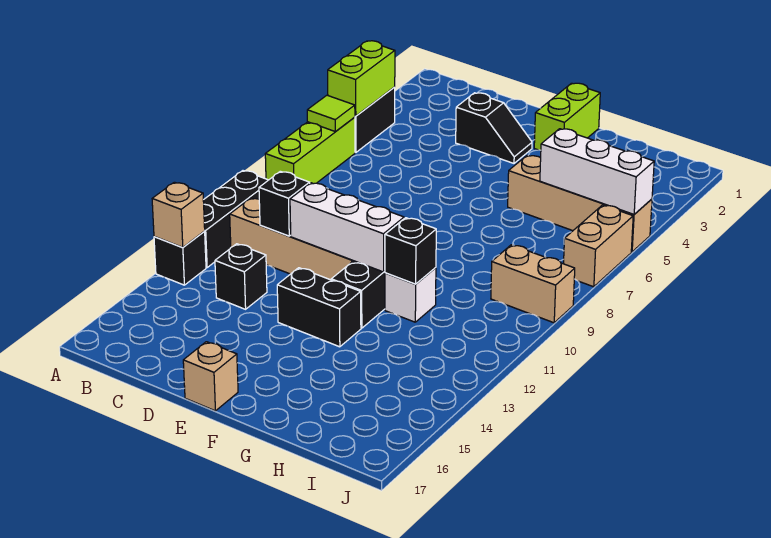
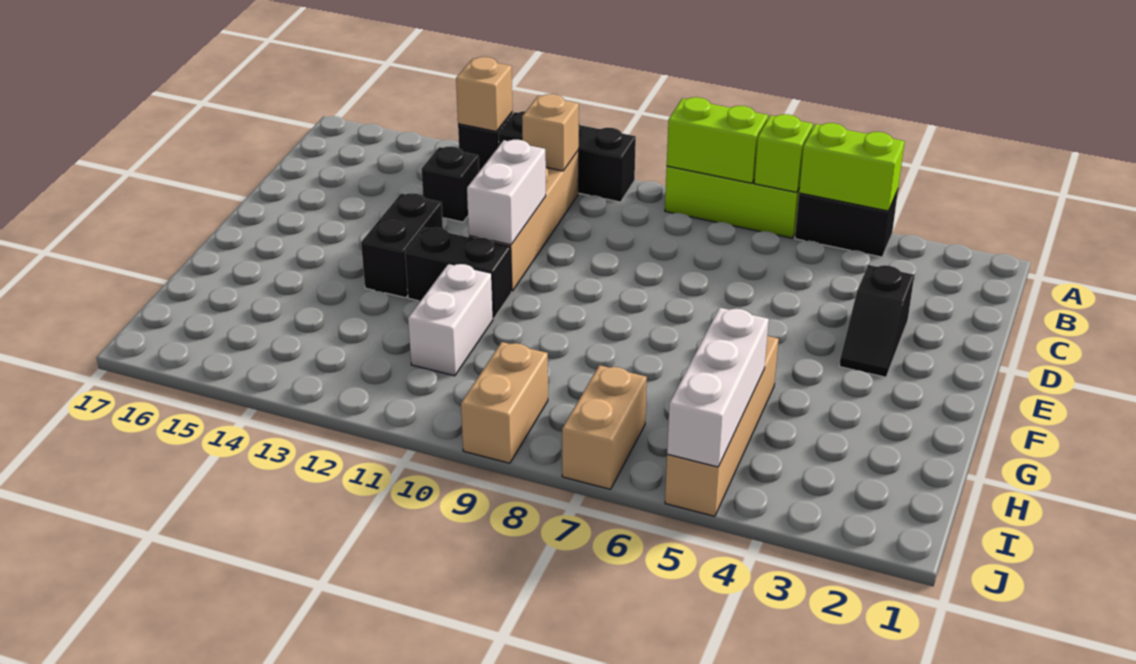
lime 1x1 tile [307,95,355,132] -> lime 1x1 brick [754,114,813,192]
black 1x1 brick [259,171,310,236] -> none
white 1x3 brick [290,183,404,272] -> white 1x2 brick [467,140,546,245]
tan 1x1 brick [183,342,238,411] -> tan 1x1 brick moved to [522,94,579,171]
lime 1x2 brick [534,83,600,150] -> lime 1x2 brick moved to [667,97,768,183]
white 1x1 brick [385,268,436,322] -> white 1x2 brick [408,264,493,376]
black 1x1 brick [385,218,436,284] -> none
tan 1x2 brick [564,205,633,287] -> tan 1x2 brick turned to [562,365,647,489]

